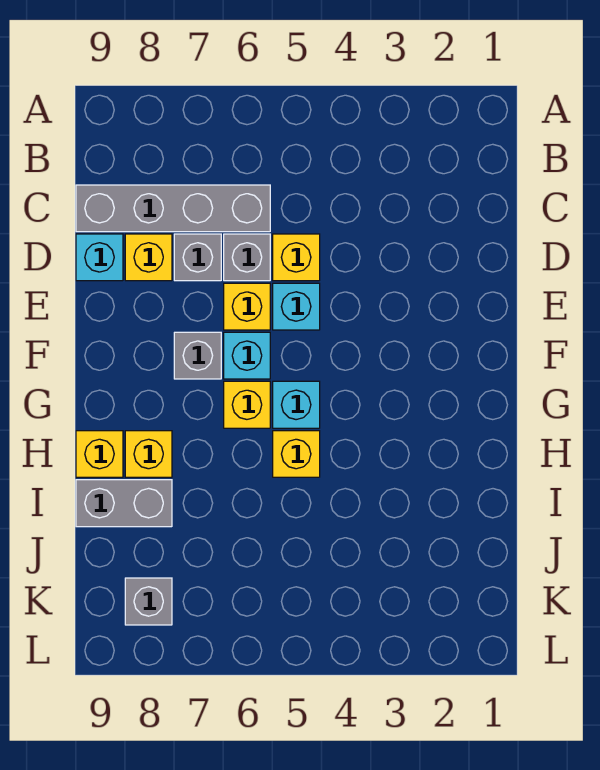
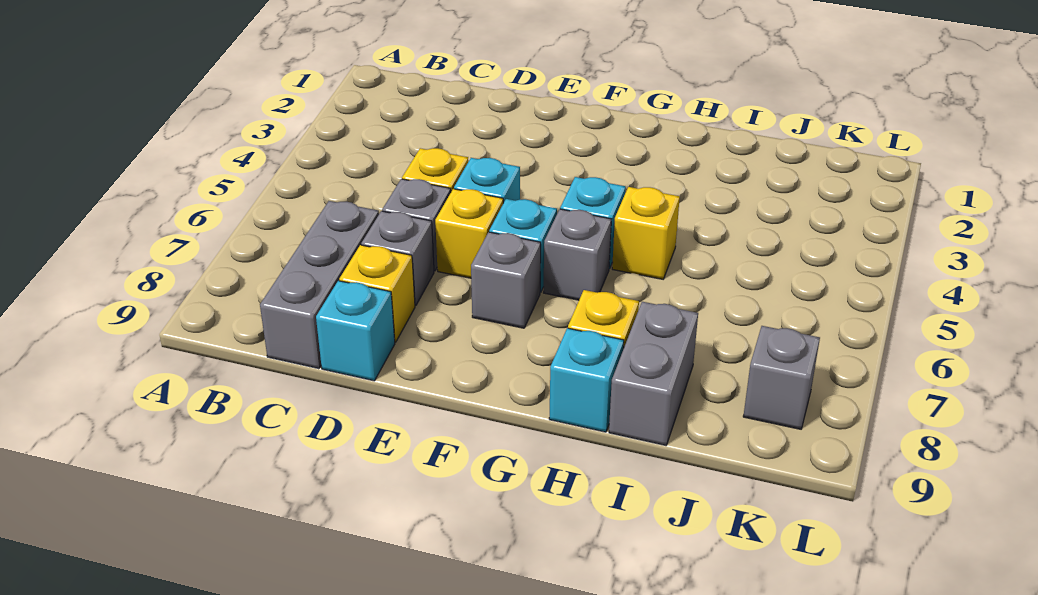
grey 1x4 brick [76,185,270,232] -> grey 1x3 brick [260,201,379,369]
yellow 1x1 brick [224,381,270,428] -> grey 1x1 brick [544,209,611,300]
yellow 1x1 brick [76,431,123,477] -> cyan 1x1 brick [549,328,624,432]

